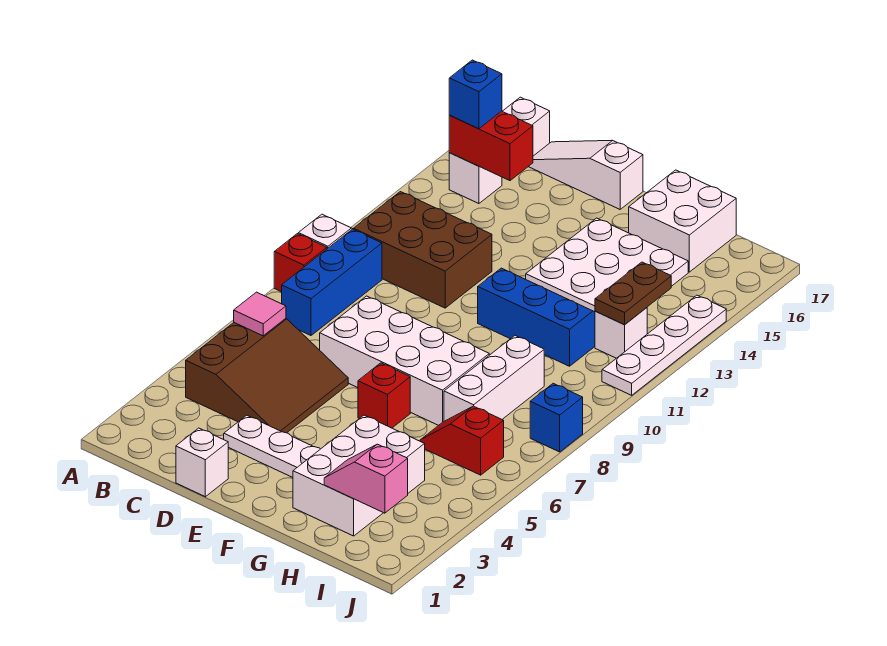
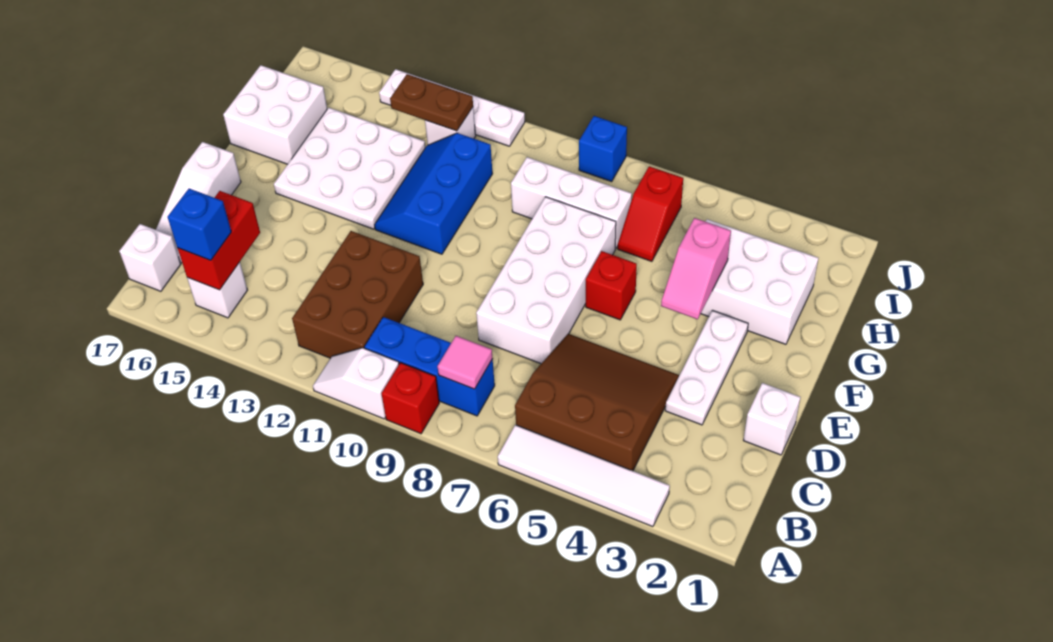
none -> white 1x4 tile [498,425,670,527]
pink 1x1 tile [234,292,286,336] -> pink 1x1 tile moved to [437,336,493,389]
pink 1x2 slope [324,444,408,513] -> pink 1x2 slope moved to [661,218,731,319]

